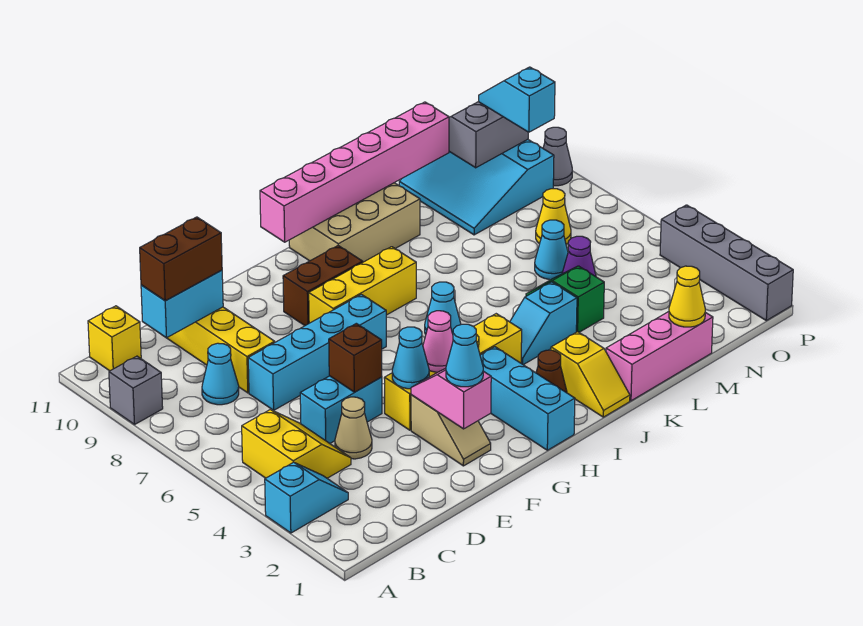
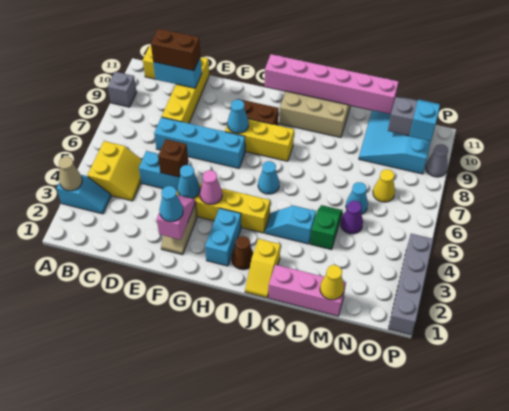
cyan 1x1 cone [202,343,239,405] -> cyan 1x1 cone moved to [227,100,249,133]
tan 1x1 cone [335,397,372,459] -> tan 1x1 cone moved to [59,157,82,191]
cyan 1x3 brick [480,347,575,450] -> cyan 1x2 brick [205,208,241,266]

